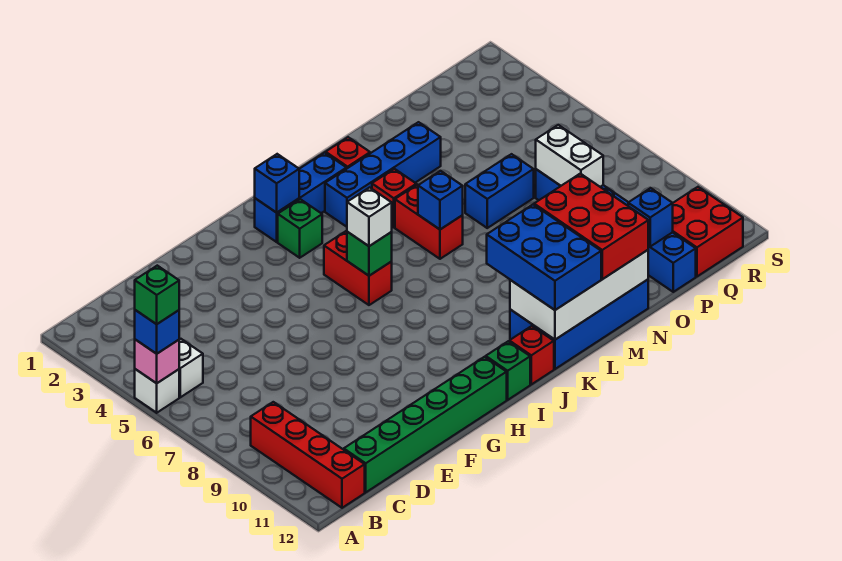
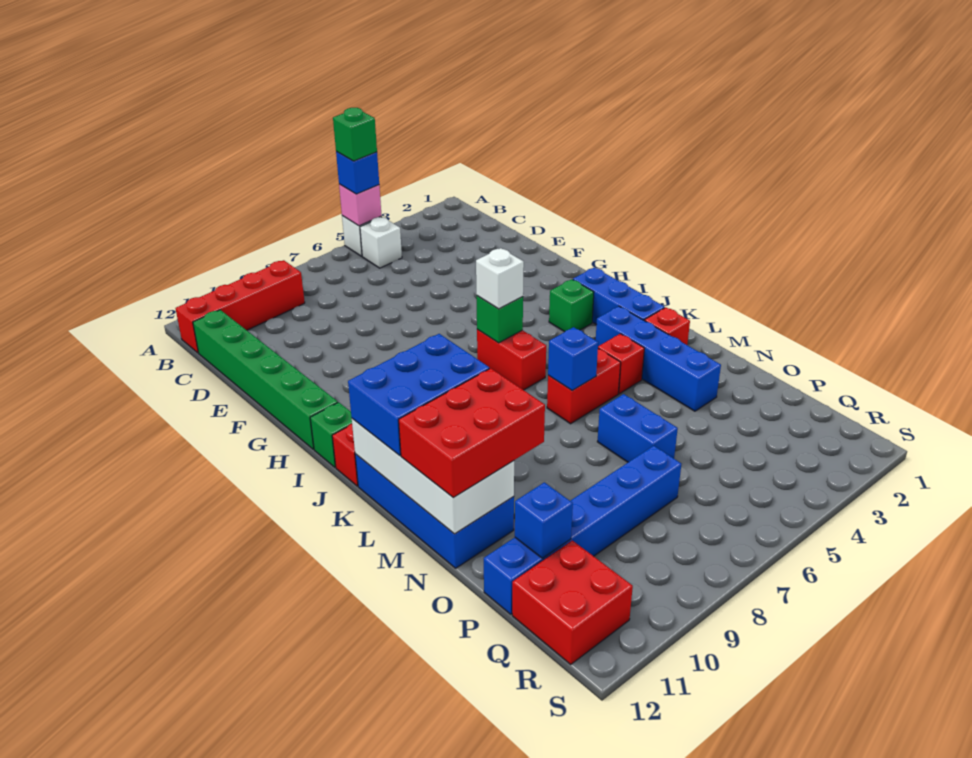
blue 1x1 brick [255,154,299,213] -> none
red 1x2 brick [324,231,392,305] -> red 1x2 brick turned to [477,329,546,390]
white 1x2 brick [536,125,603,187] -> none

